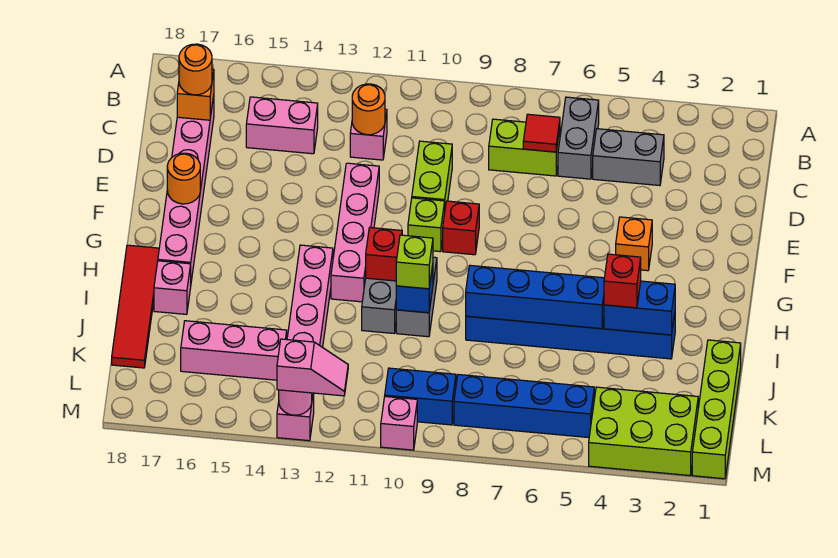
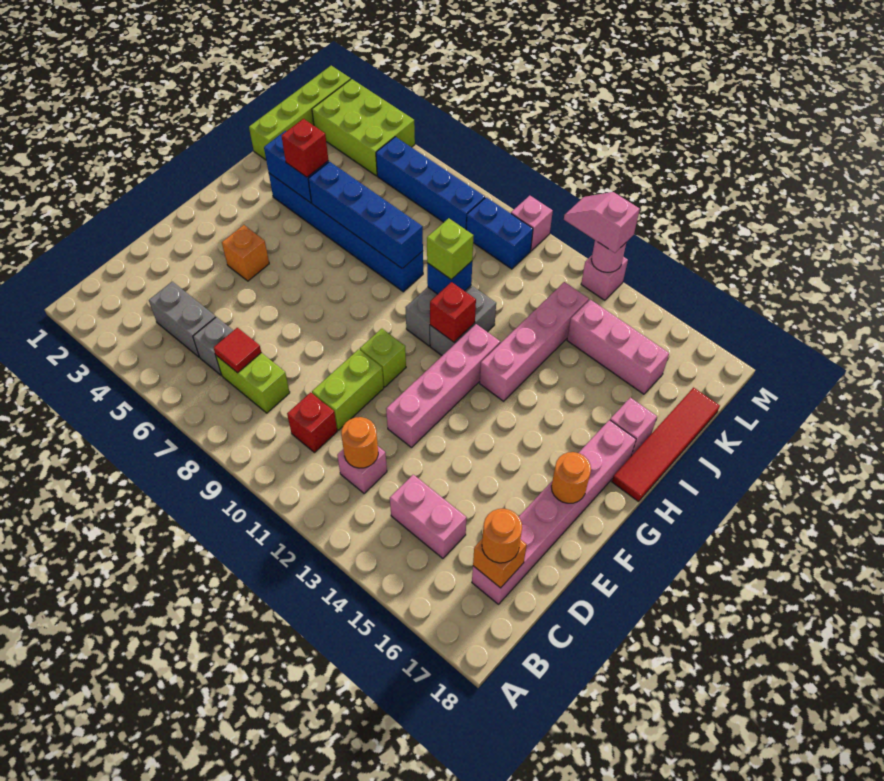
grey 1x2 brick [558,97,599,179] -> grey 1x1 brick [193,317,234,375]
red 1x1 brick [443,201,479,255] -> red 1x1 brick moved to [287,392,337,453]

